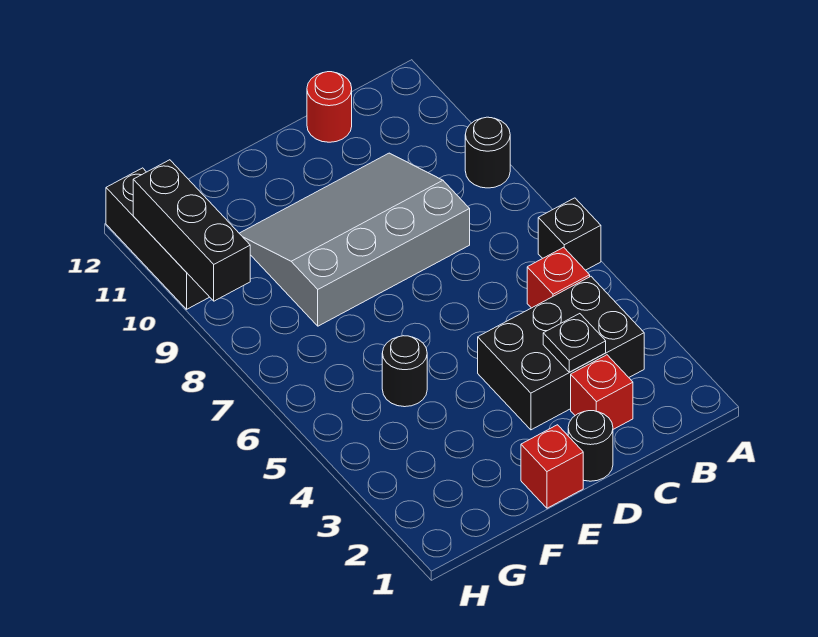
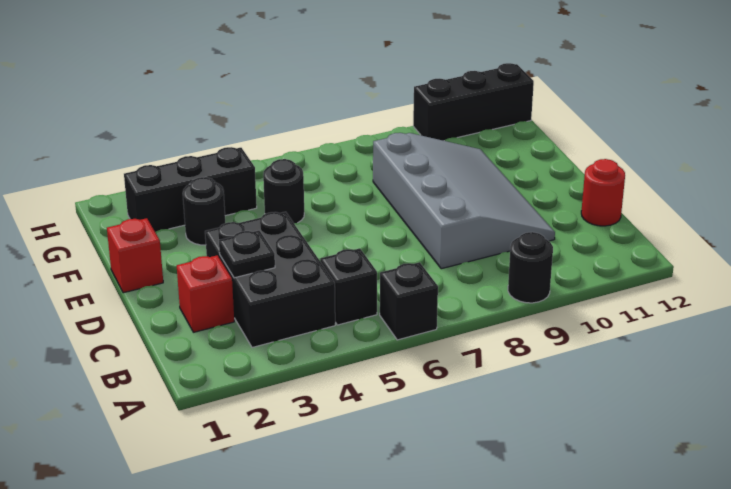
red 1x1 brick [527,247,590,308] -> black 1x1 brick [320,249,377,325]
black 1x1 round brick [568,411,613,481] -> black 1x1 round brick moved to [183,177,225,245]
black 1x3 brick [133,160,250,301] -> black 1x3 brick moved to [124,147,257,232]

